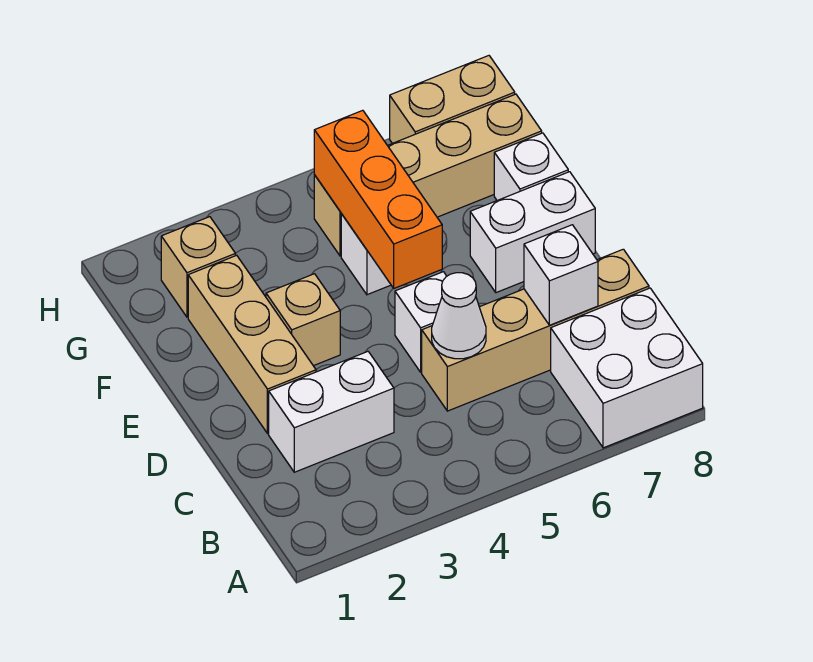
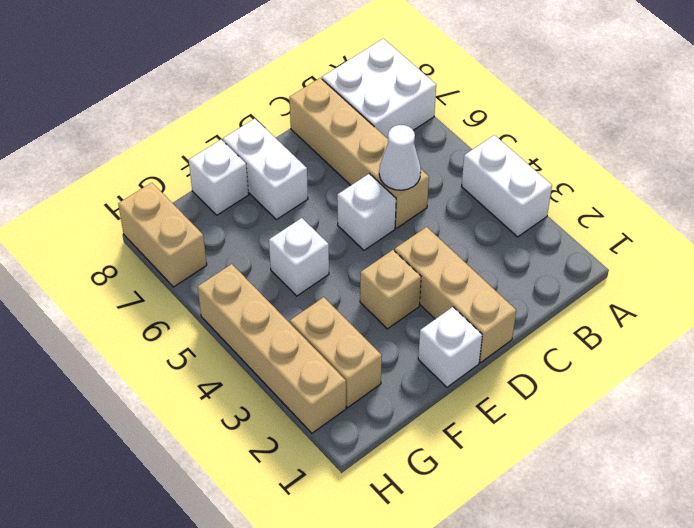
white 1x2 brick [269,352,394,472] -> white 1x2 brick moved to [461,135,552,237]
white 1x1 brick [524,225,598,325] -> white 1x1 brick moved to [418,307,482,387]
tan 1x3 brick [188,255,316,434] -> tan 1x3 brick turned to [395,227,516,362]
orange 1x3 brick [314,110,442,288] -> none
tan 1x1 brick [161,217,235,317] -> tan 1x2 brick [290,297,382,408]
tan 1x4 brick [314,94,542,256] -> tan 1x4 brick moved to [198,264,346,433]

